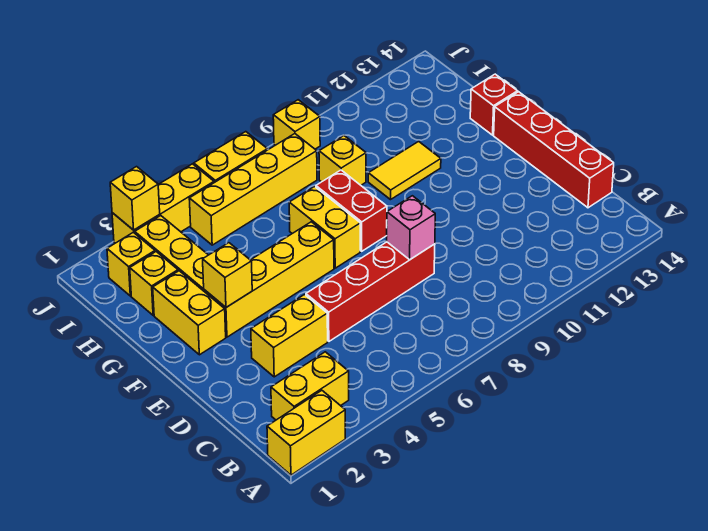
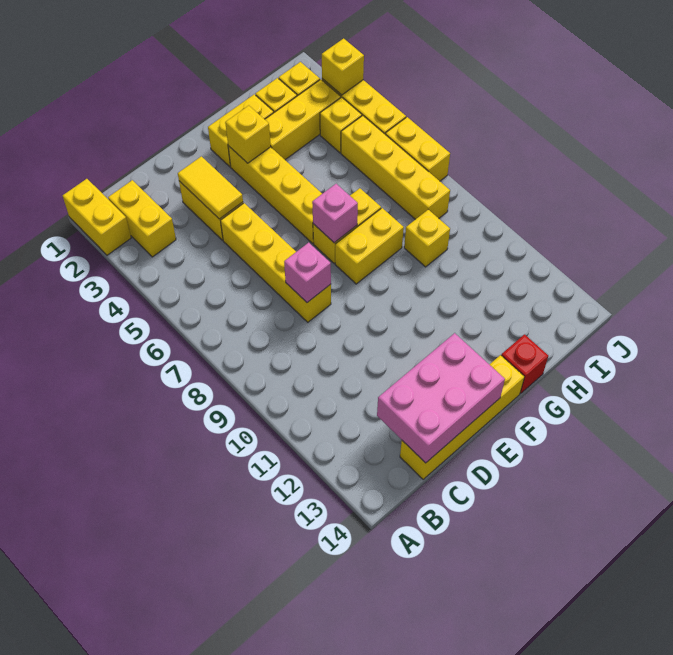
none -> pink 2x3 brick [377,333,505,463]
red 1x4 brick [494,92,614,208] -> yellow 1x4 brick [400,355,525,479]
red 1x4 brick [306,242,435,341] -> yellow 1x4 brick [221,203,331,322]
none -> pink 1x1 brick [312,184,358,243]
red 1x2 brick [316,170,387,251] -> yellow 1x2 brick [335,208,404,284]
yellow 1x2 tile [368,141,441,200] -> yellow 1x2 tile moved to [178,156,243,219]
yellow 1x1 brick [273,100,320,149] -> yellow 1x1 brick moved to [320,97,362,153]

